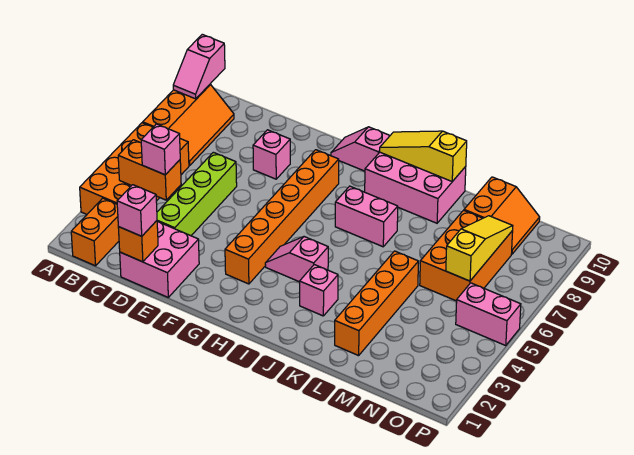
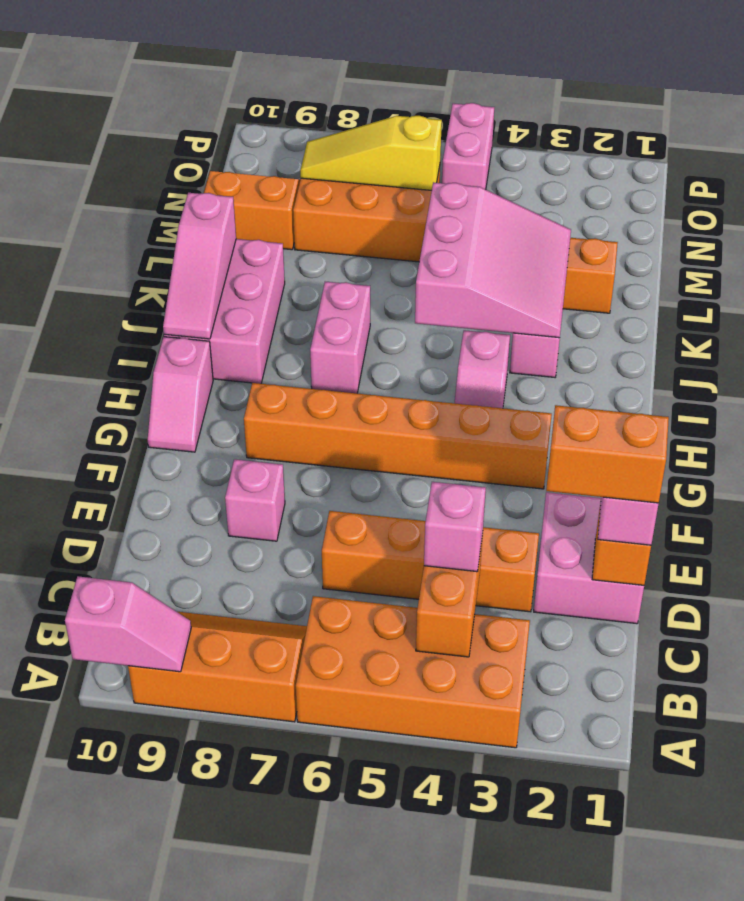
orange 1x2 brick [71,198,119,266] -> orange 1x2 brick moved to [546,405,669,503]
lime 1x4 brick [157,152,237,236] -> orange 1x4 brick [322,511,539,612]
yellow 1x3 slope [380,131,467,181] -> pink 1x3 slope [163,193,236,339]
none -> pink 3x3 slope [415,182,571,338]

